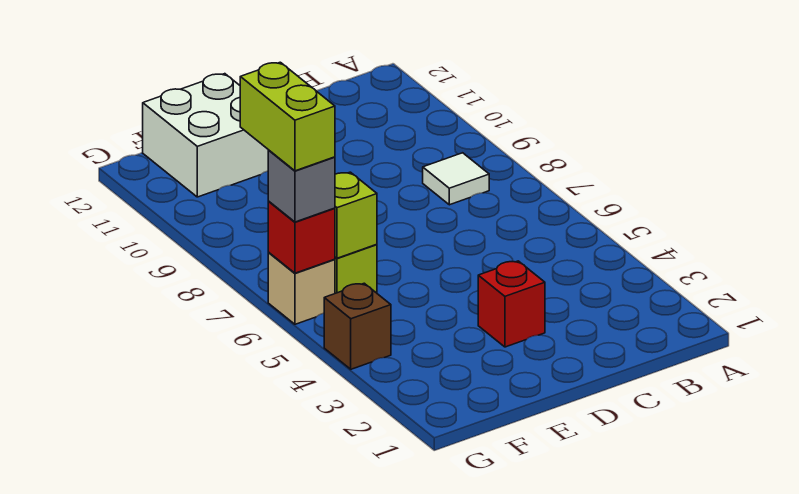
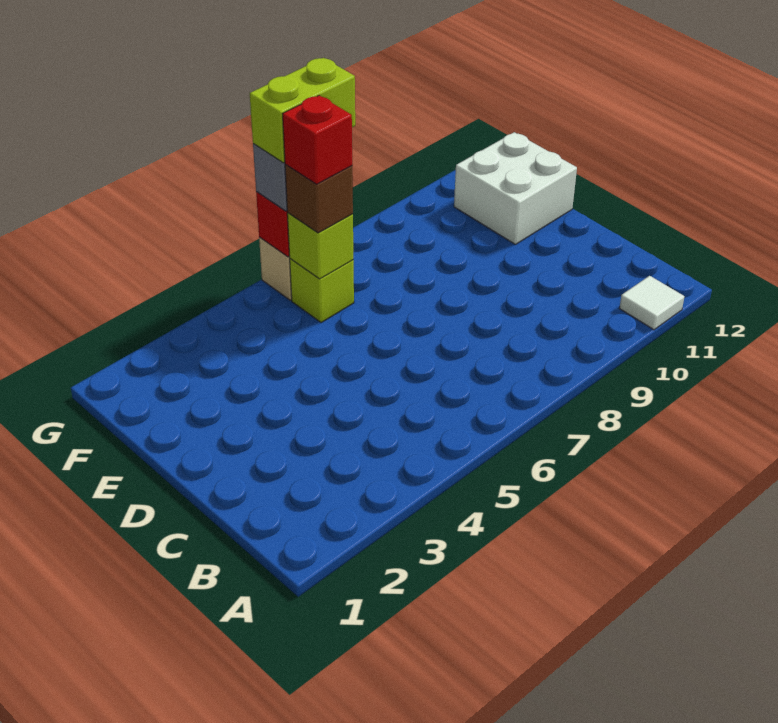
white 1x1 tile [423,153,489,205] -> white 1x1 tile moved to [619,276,684,330]
red 1x1 brick [478,261,545,347] -> red 1x1 brick moved to [283,95,352,184]
brown 1x1 brick [324,283,391,369] -> brown 1x1 brick moved to [285,164,353,233]

